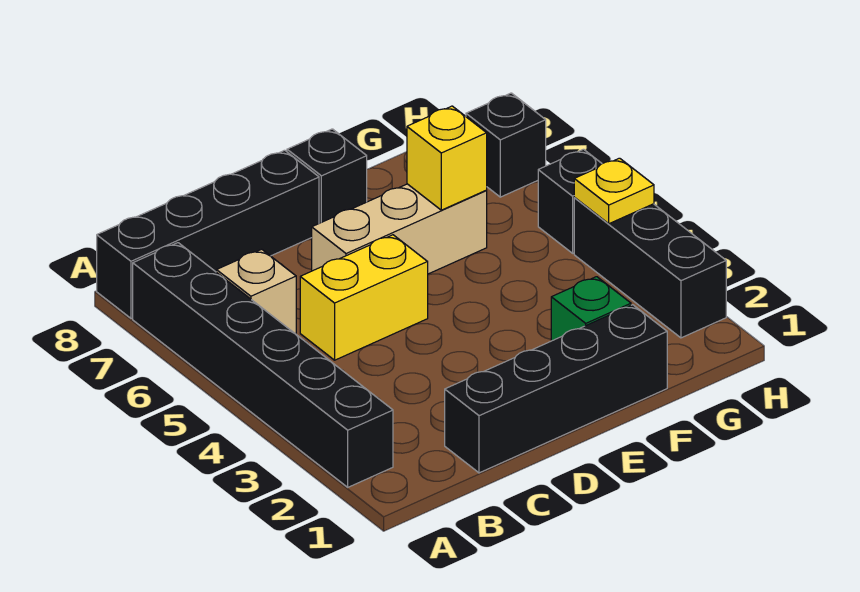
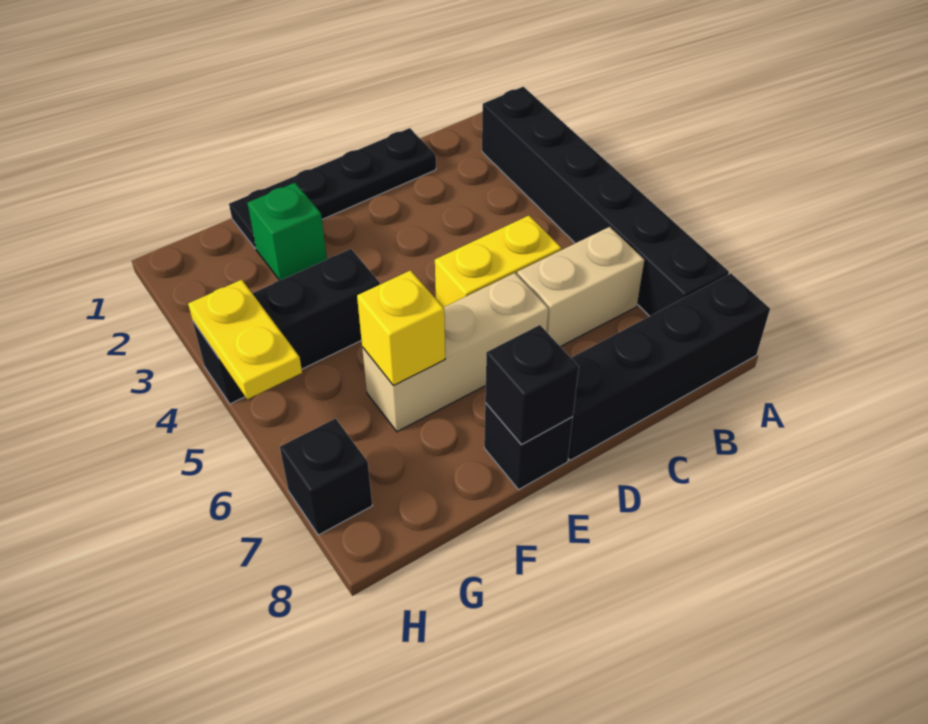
tan 1x1 brick [216,249,296,334] -> tan 1x2 brick [517,227,644,347]
black 1x4 brick [445,305,667,473] -> black 1x4 plate [229,128,436,249]
black 1x3 brick [574,198,726,338] -> black 1x3 brick turned to [193,249,380,404]
yellow 1x1 plate [574,158,654,224] -> yellow 1x2 plate [188,280,302,399]
black 1x1 brick [538,149,602,253] -> black 1x1 brick moved to [485,325,579,445]

